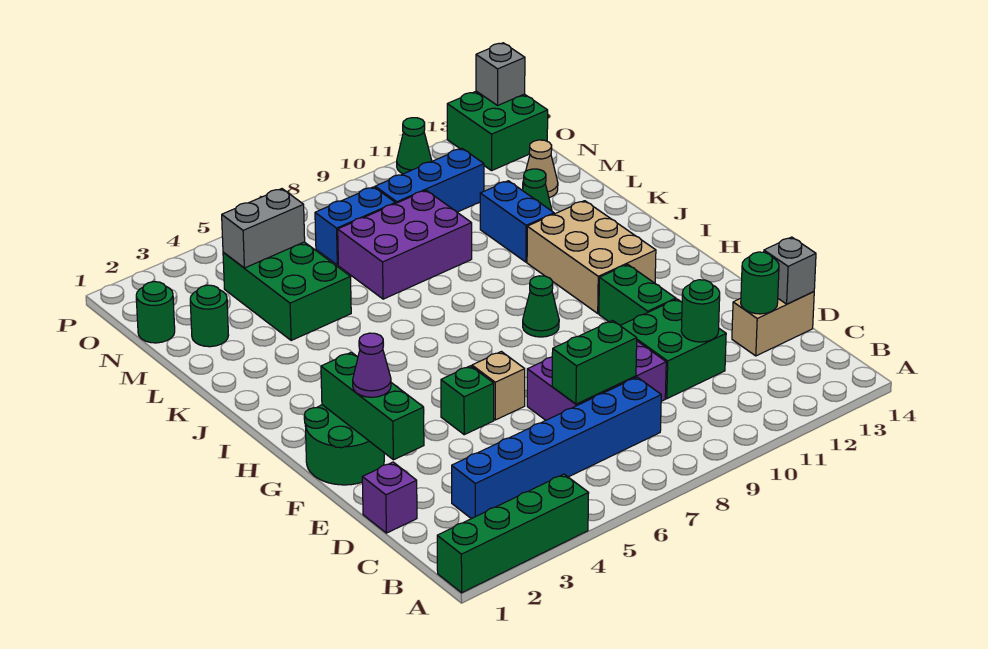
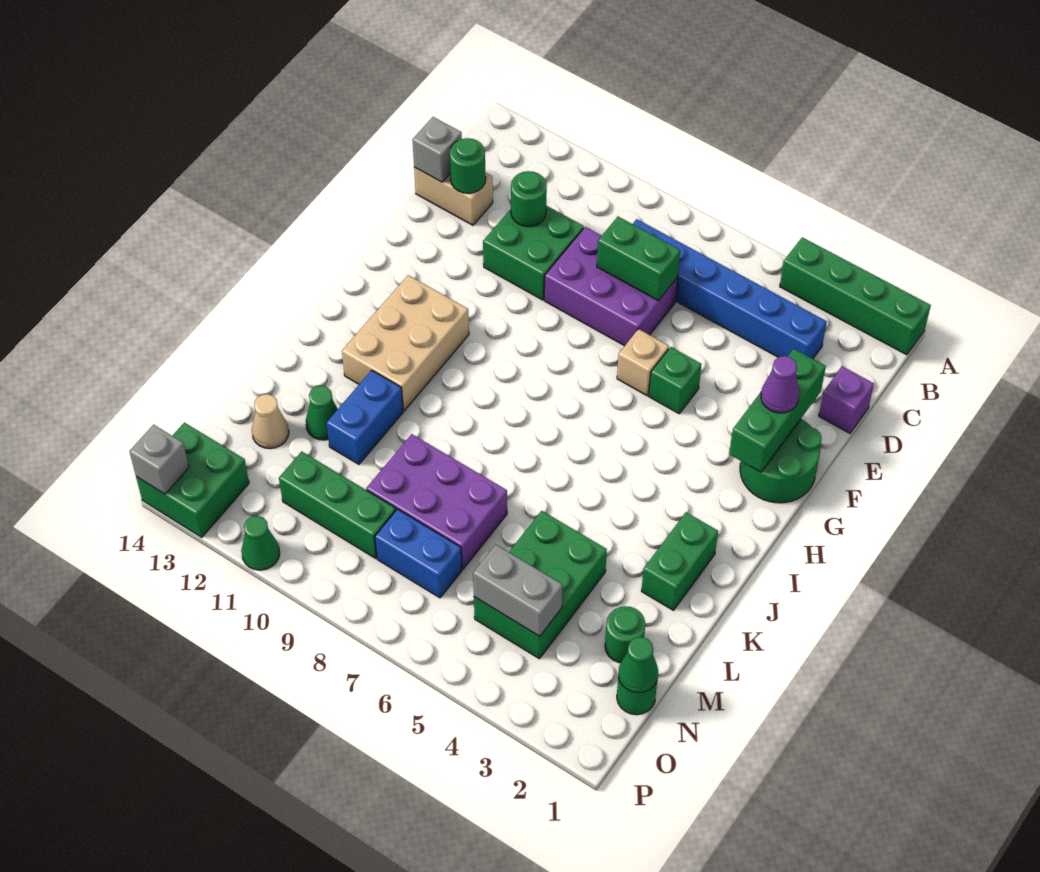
green 1x2 brick [599,264,676,325] -> green 1x2 brick moved to [642,512,718,610]
green 1x1 cone [523,276,559,337] -> green 1x1 cone moved to [618,637,658,693]
blue 1x3 brick [375,149,484,212] -> green 1x3 brick [279,451,396,558]

